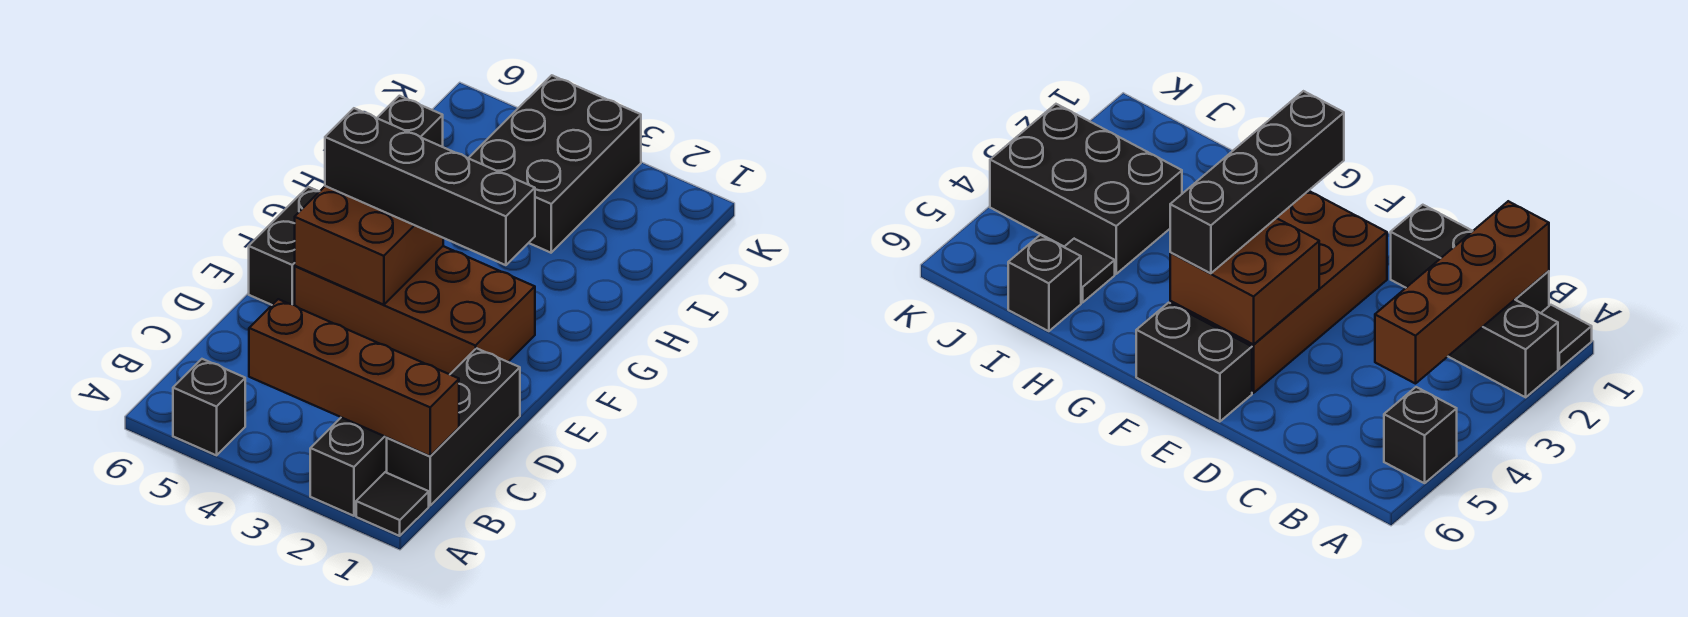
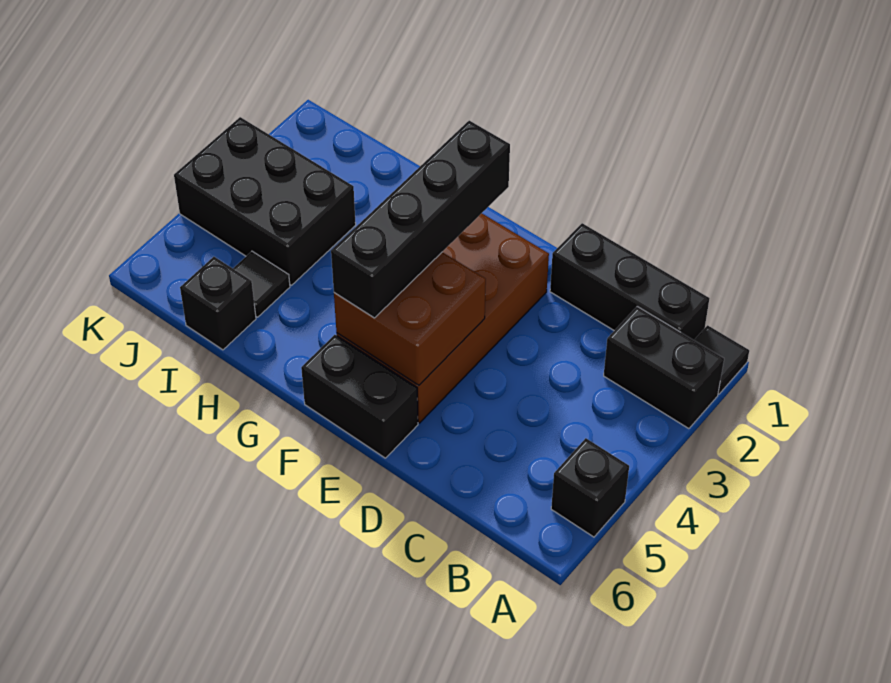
brown 1x4 brick [249,299,459,456] -> none

